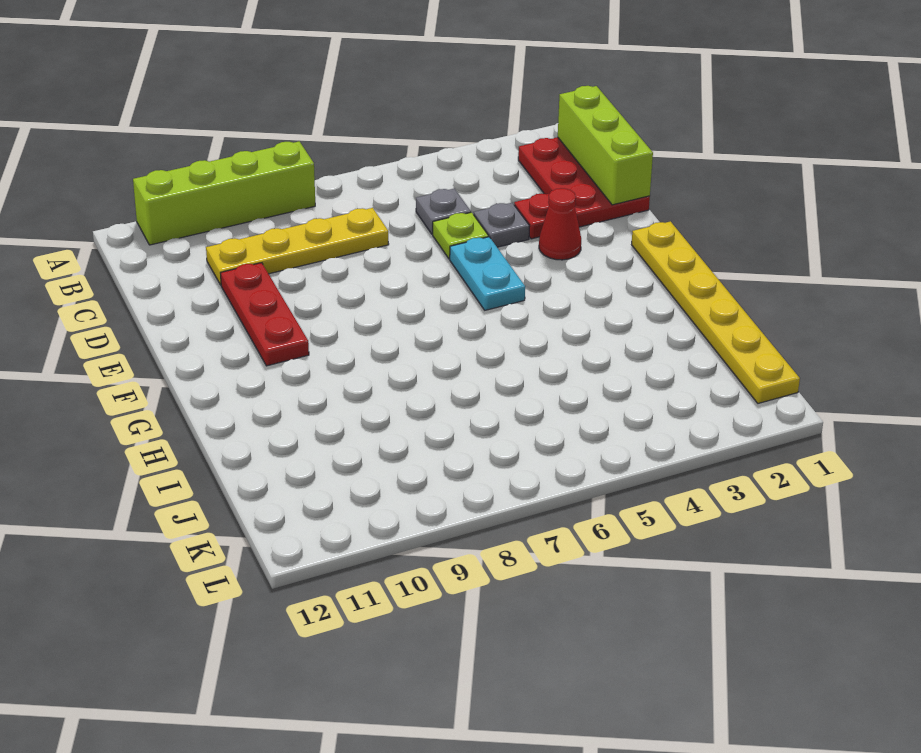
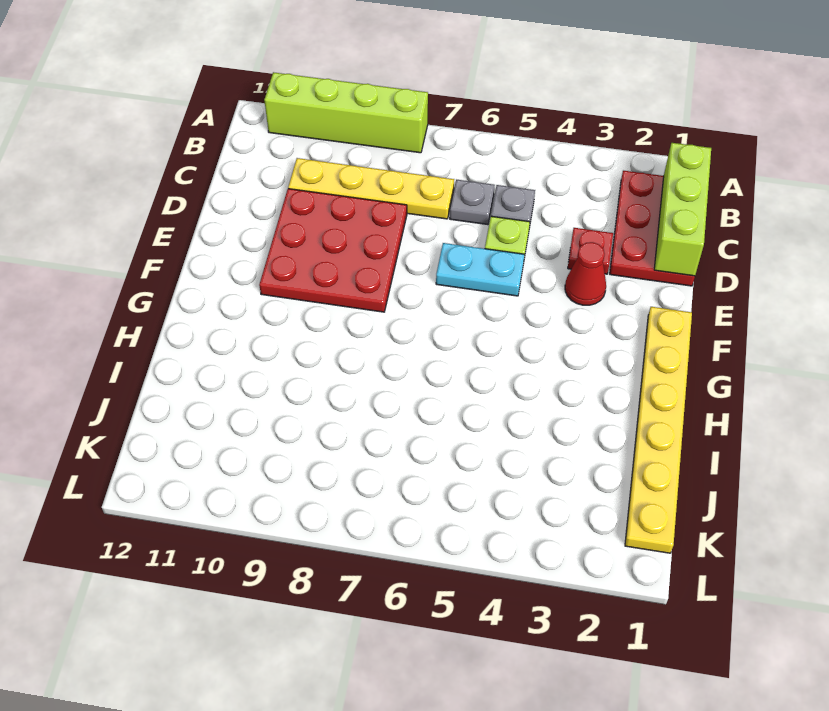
grey 1x1 plate [474,203,530,247] -> grey 1x1 plate moved to [450,180,495,225]
red 1x3 plate [221,263,309,366] -> red 3x3 plate [259,189,407,312]
cyan 1x2 plate [450,237,525,310] -> cyan 1x2 plate turned to [436,243,525,296]

